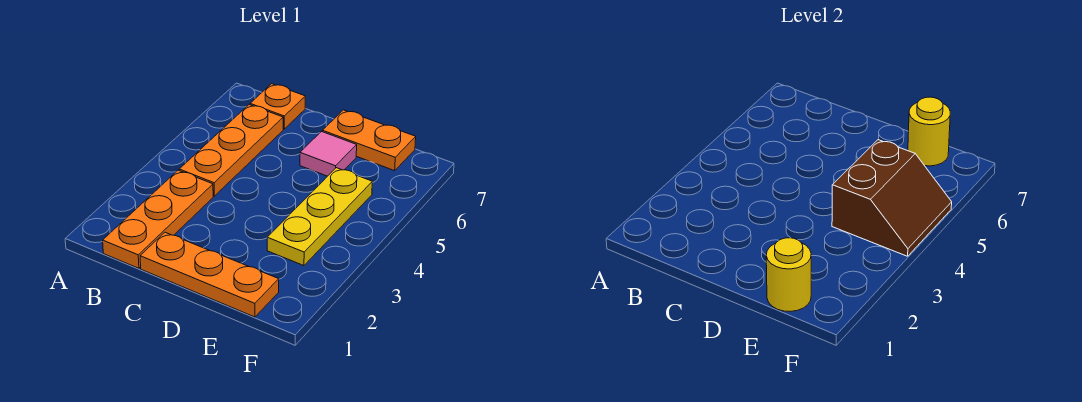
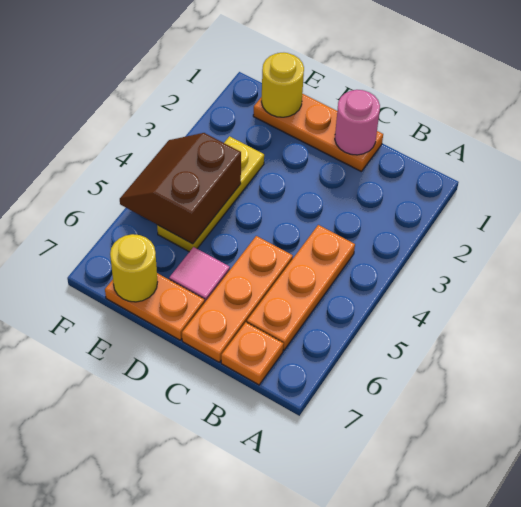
orange 1x3 plate [103,170,213,268] -> orange 1x3 plate moved to [182,236,293,362]
none -> pink 1x1 round brick [335,90,380,155]

